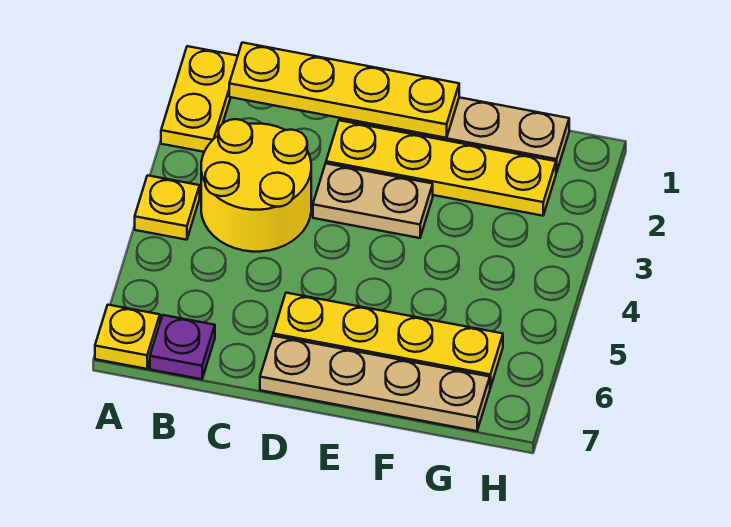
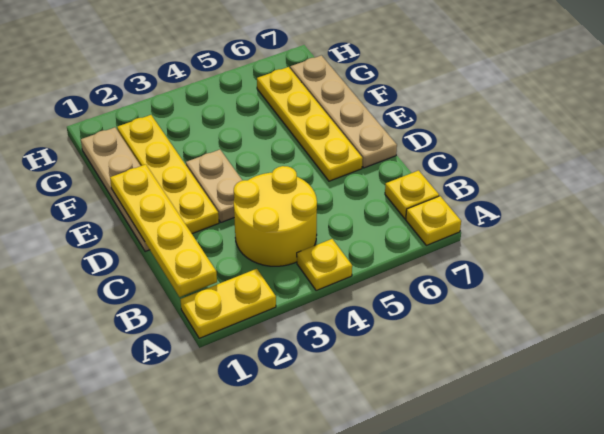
purple 1x1 plate [150,315,215,379] -> yellow 1x1 plate [385,171,439,219]

